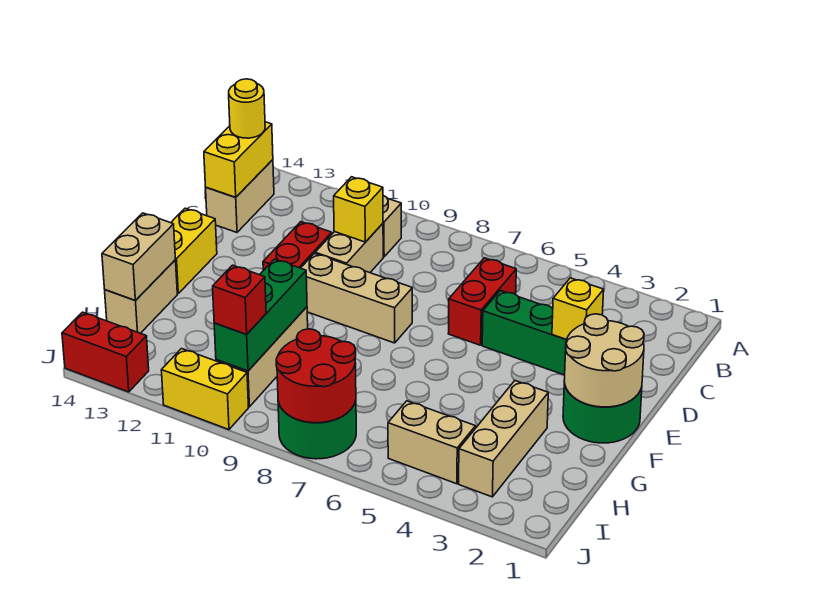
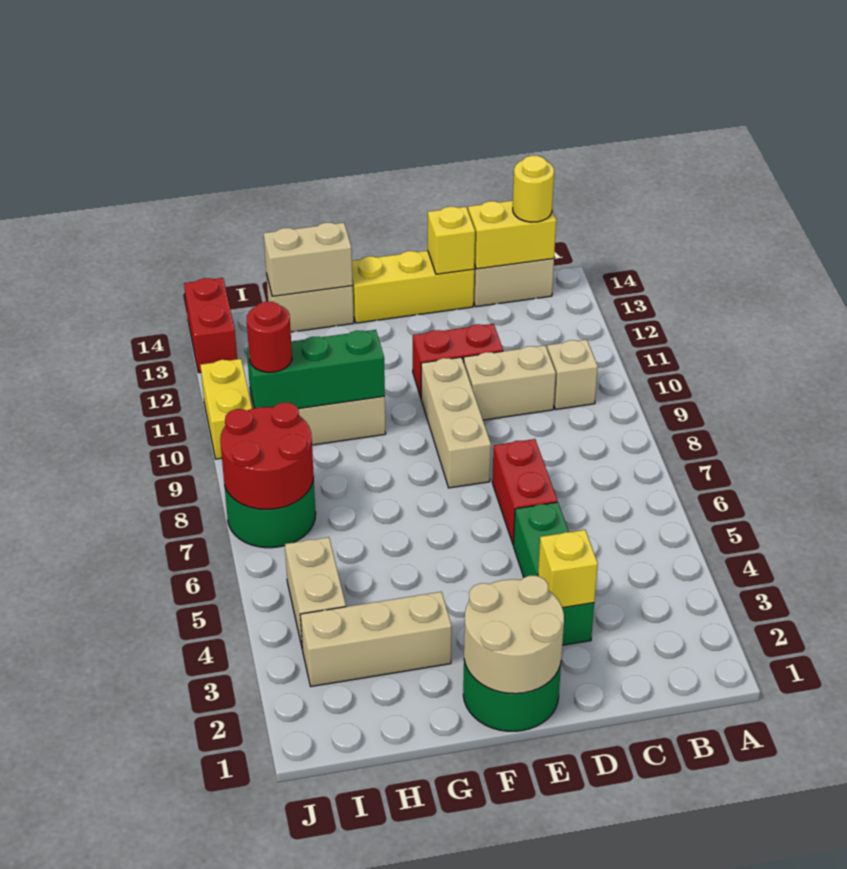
red 1x2 brick [448,258,516,345] -> red 1x2 brick turned to [492,439,557,545]
yellow 1x1 brick [334,177,383,242] -> yellow 1x1 brick moved to [428,207,475,274]
yellow 1x2 brick [171,208,217,294] -> yellow 1x3 brick [352,251,474,323]
red 1x1 brick [213,265,266,334] -> red 1x1 round brick [247,301,292,372]

